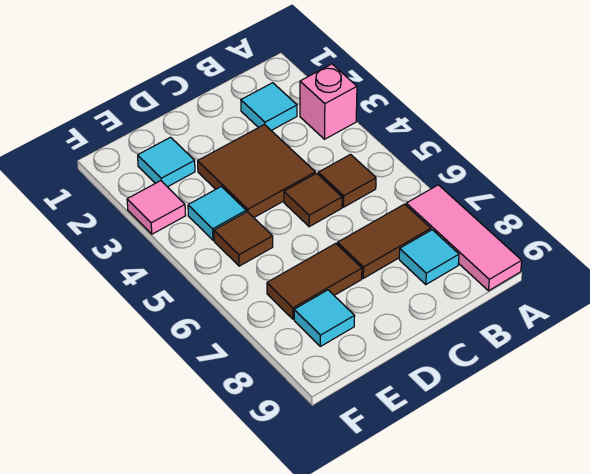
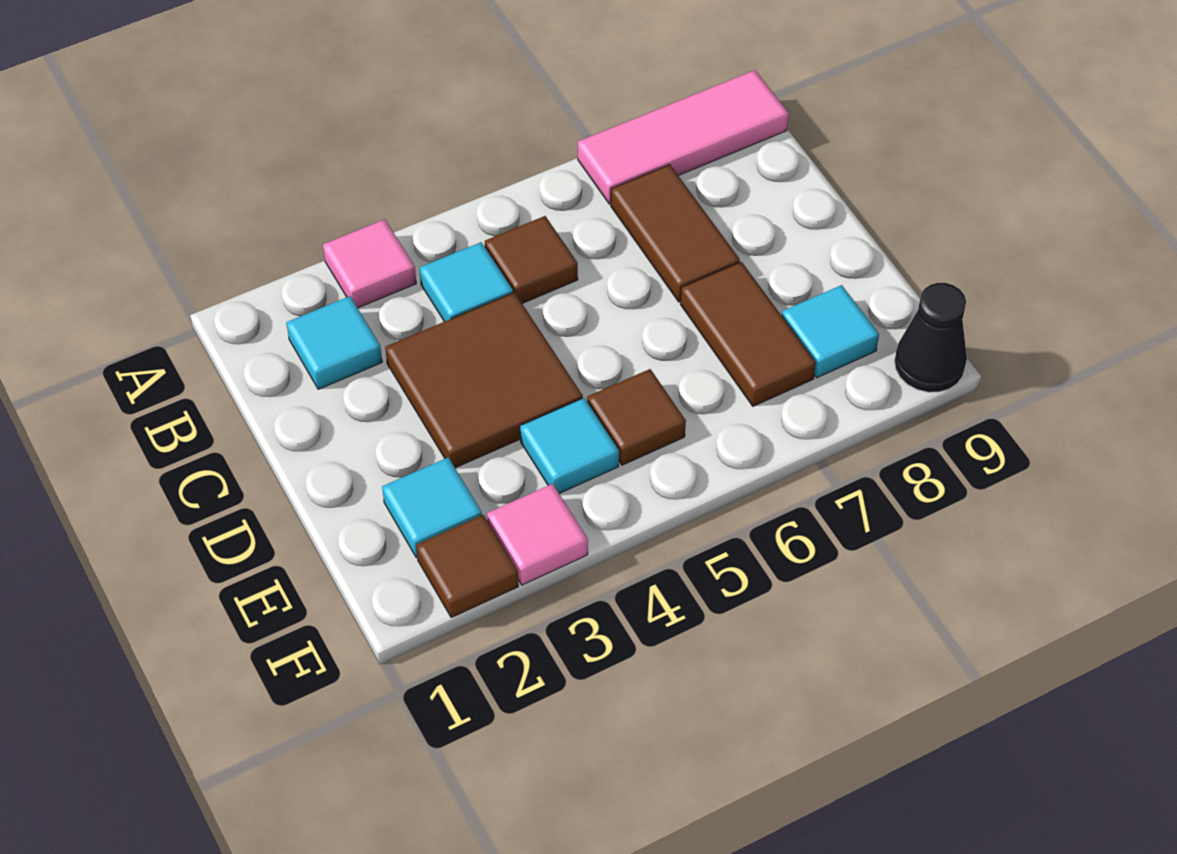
pink 1x1 brick [300,64,357,139] -> pink 1x1 tile [323,219,416,308]
cyan 1x1 tile [399,230,459,284] -> cyan 1x1 tile moved to [420,242,513,322]
brown 1x1 tile [284,173,342,227] -> brown 1x1 tile moved to [416,515,518,618]
none -> black 1x1 cone [895,283,967,392]

